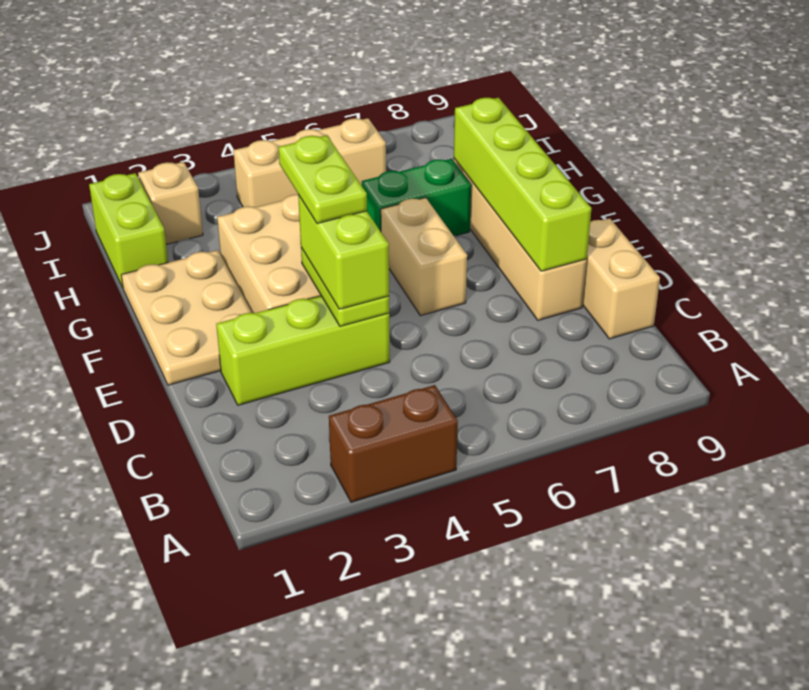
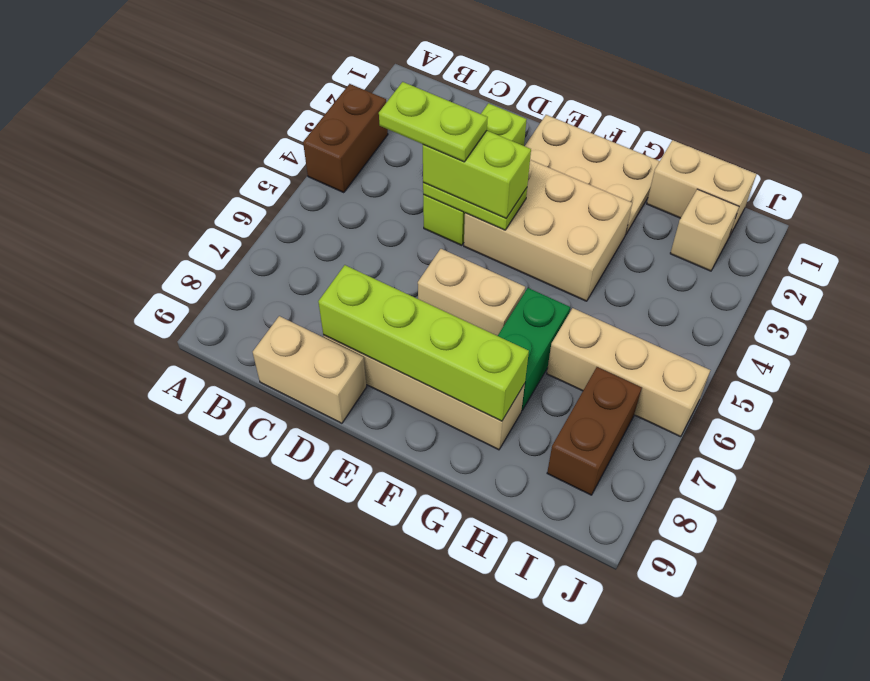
lime 1x2 plate [278,135,367,224] -> lime 1x2 plate moved to [379,82,488,162]
lime 1x2 brick [89,173,168,288] -> tan 1x2 brick [647,140,756,237]
tan 1x3 brick [233,118,386,207] -> tan 1x3 brick turned to [547,308,710,437]
none -> brown 1x2 brick [547,367,642,495]

